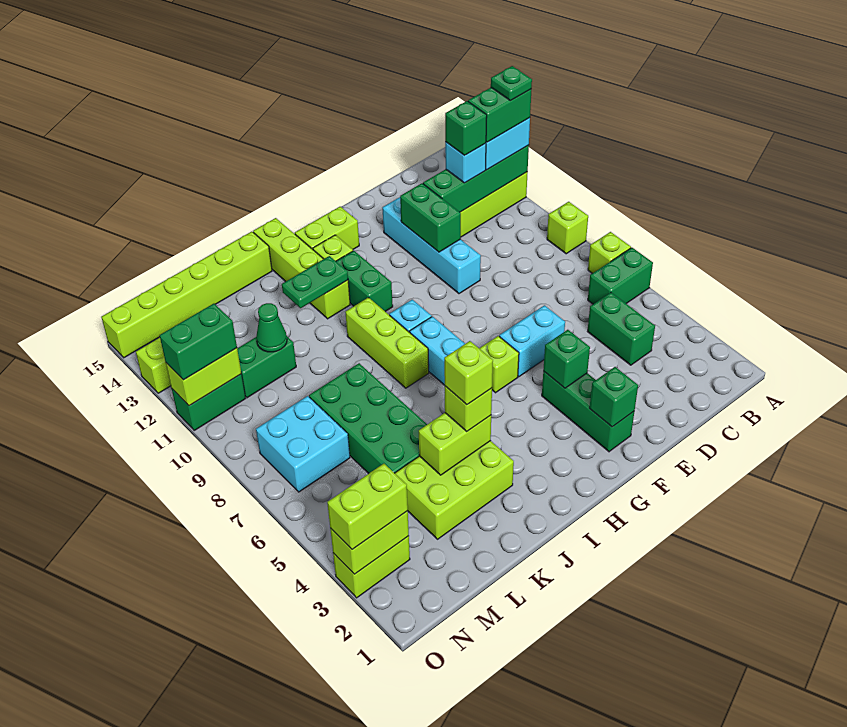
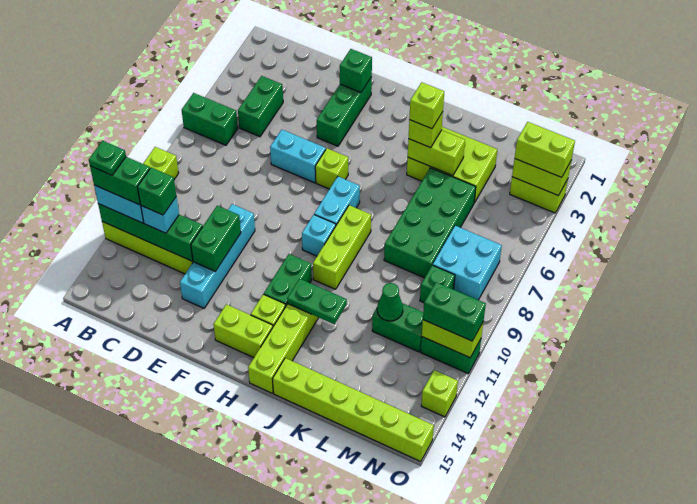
lime 1x1 brick [588,232,631,273] -> none
green 1x1 brick [543,330,590,388] -> green 1x1 brick moved to [420,265,455,303]

